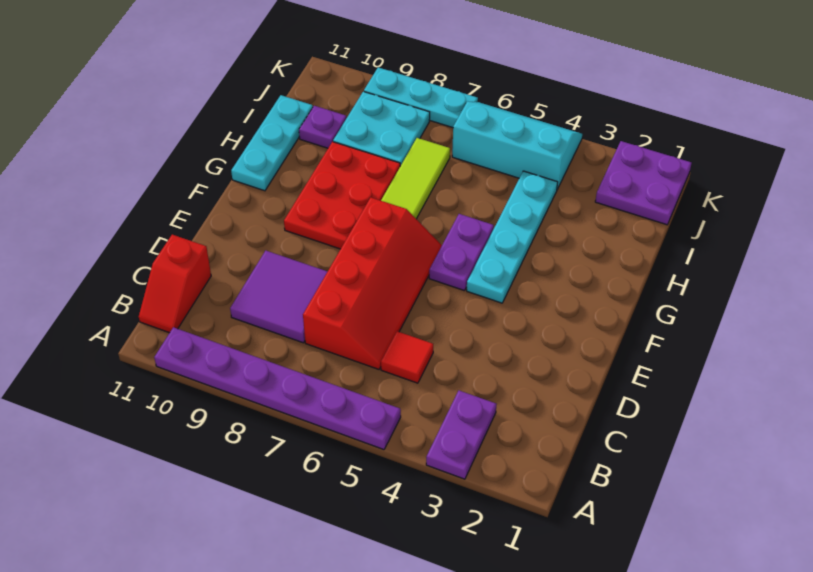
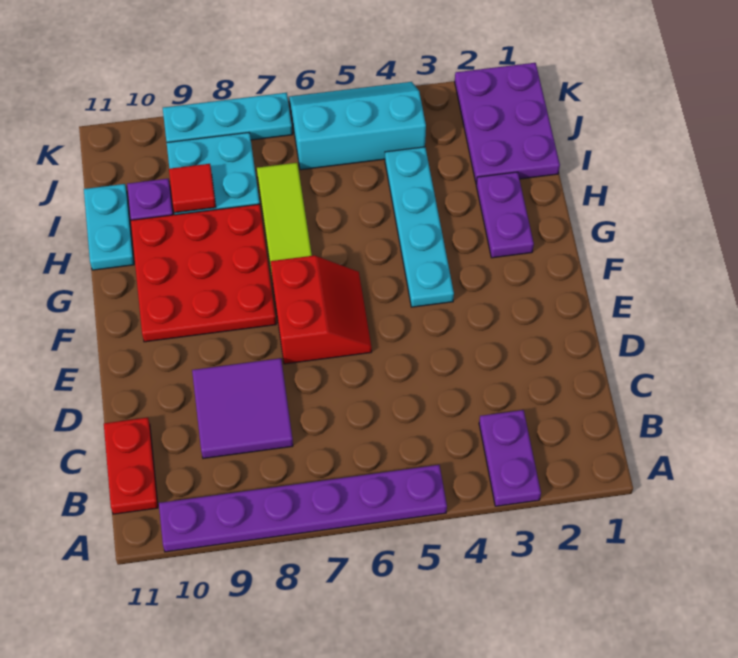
red 1x2 slope [139,235,211,333] -> red 1x2 plate [104,418,158,514]
red 1x1 tile [381,331,433,383] -> red 1x1 tile moved to [169,164,216,213]
red 2x4 slope [303,198,442,369] -> red 2x2 slope [271,256,372,364]
purple 1x2 plate [429,214,494,291] -> purple 1x2 plate moved to [476,172,534,258]
red 2x3 plate [284,142,400,249] -> red 3x3 plate [131,204,276,342]
cyan 1x3 plate [231,95,313,191] -> cyan 1x2 plate [84,184,134,270]
purple 2x2 plate [595,141,691,225] -> purple 2x3 plate [455,63,560,184]

